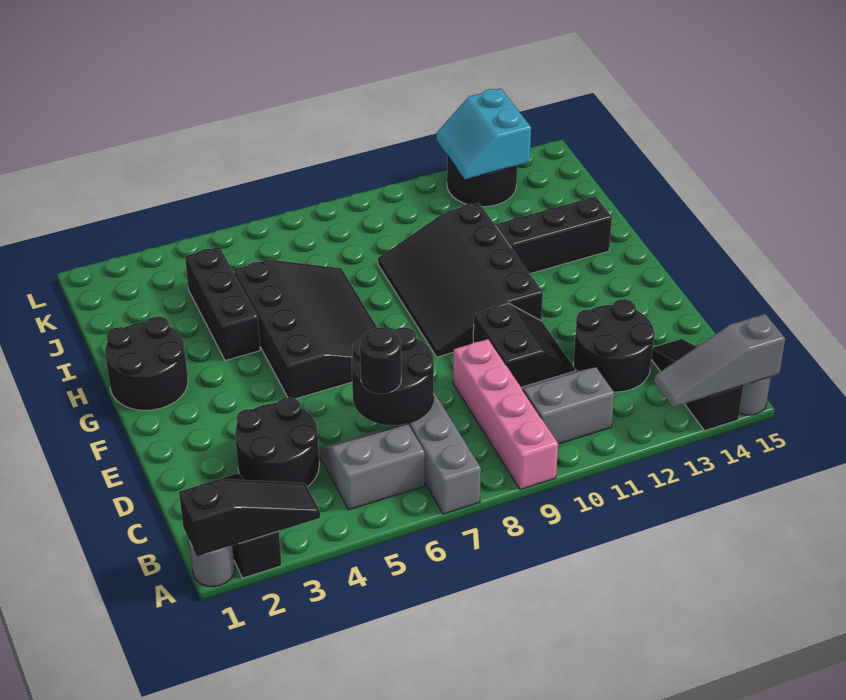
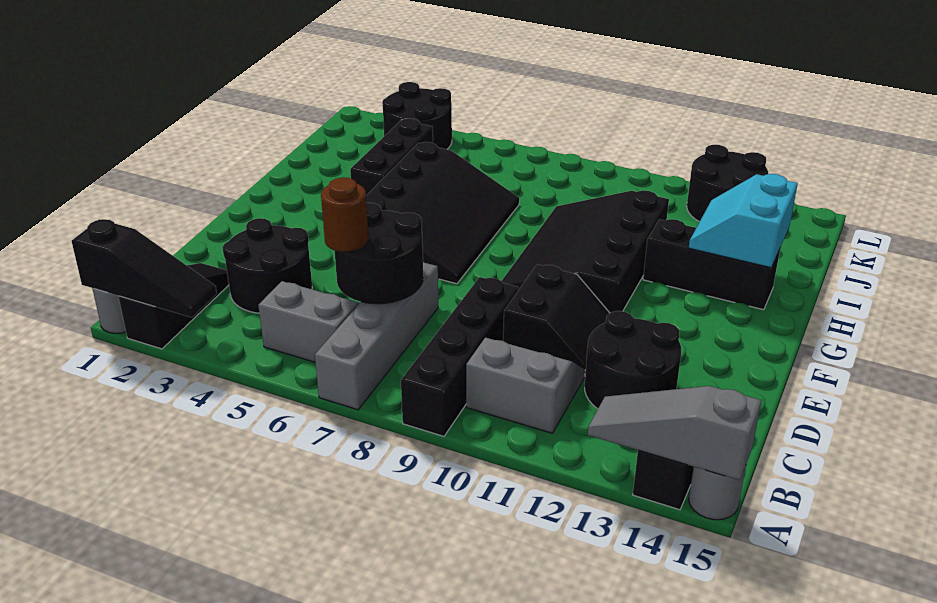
pink 1x4 brick [453,339,558,490] -> black 1x4 brick [401,277,518,436]
black 1x1 round brick [360,327,401,394] -> brown 1x1 round brick [321,177,368,252]
black 2x2 round brick [105,316,188,410] -> black 2x2 round brick moved to [382,82,452,149]
cyan 2x2 slope [436,88,531,179] -> cyan 2x2 slope moved to [689,174,798,268]

